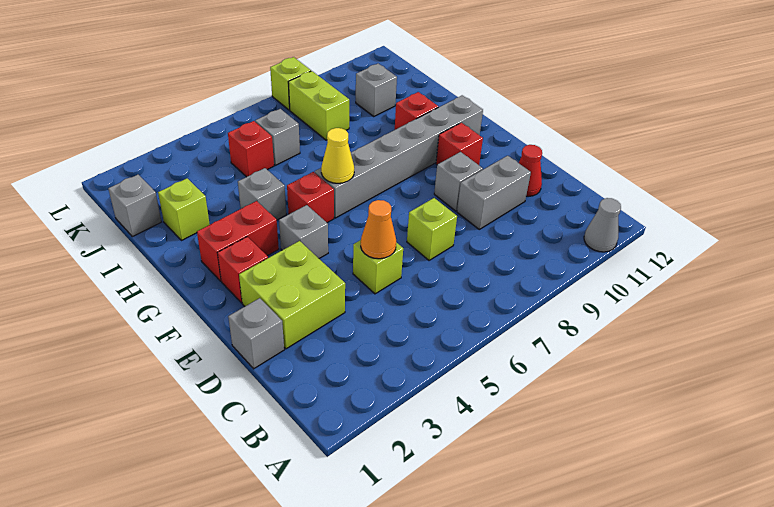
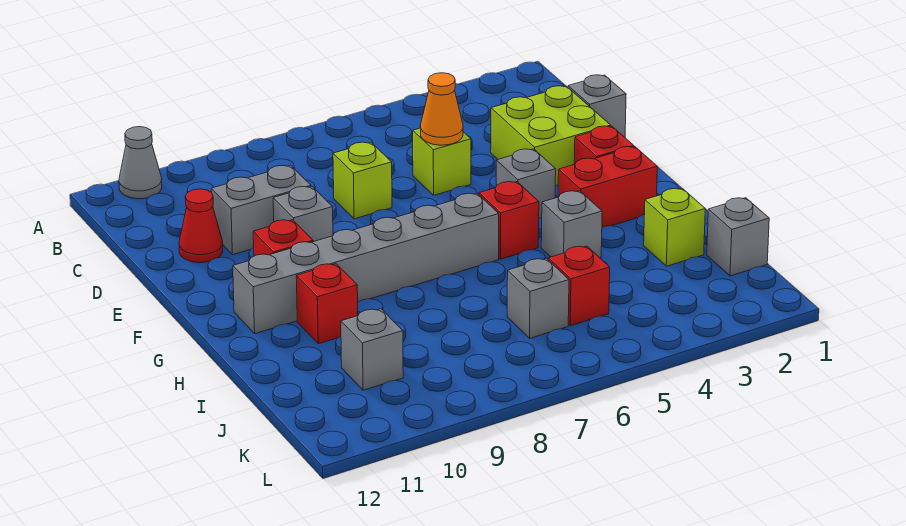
yellow 1x1 cone [321,128,354,183] -> none
lime 1x2 brick [288,71,349,140] -> none
lime 1x1 brick [270,57,311,110] -> none

